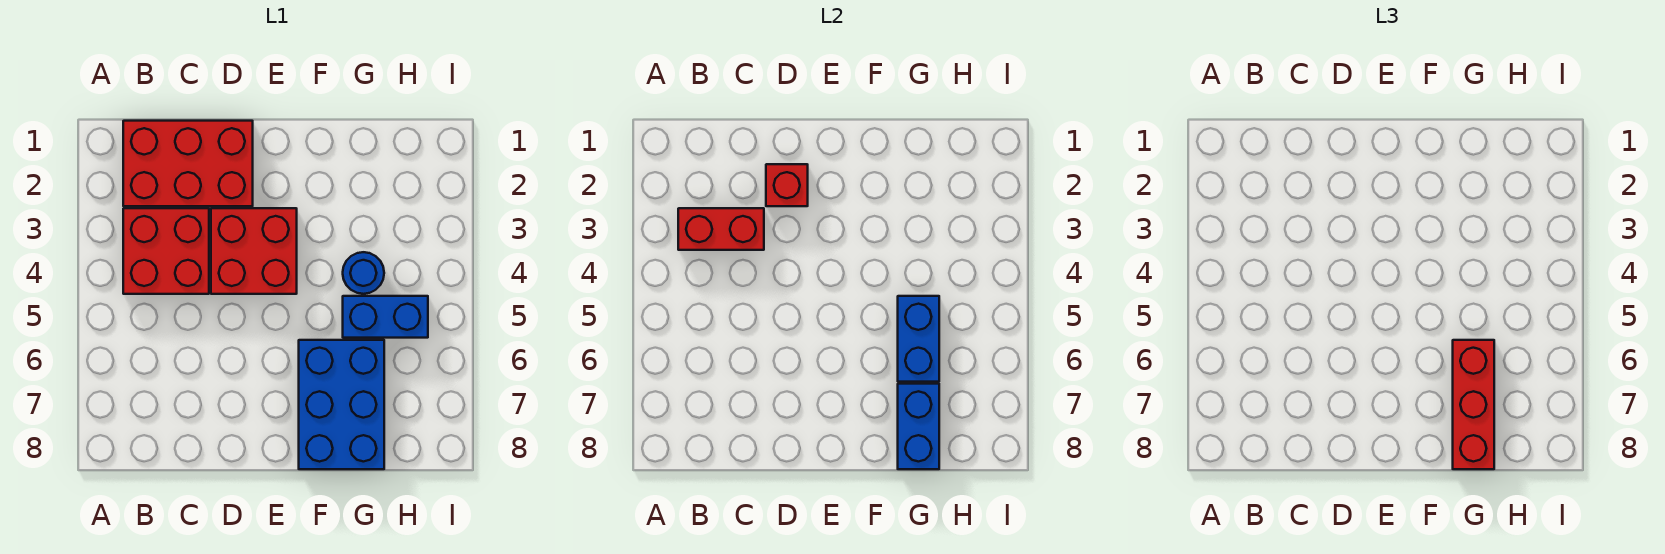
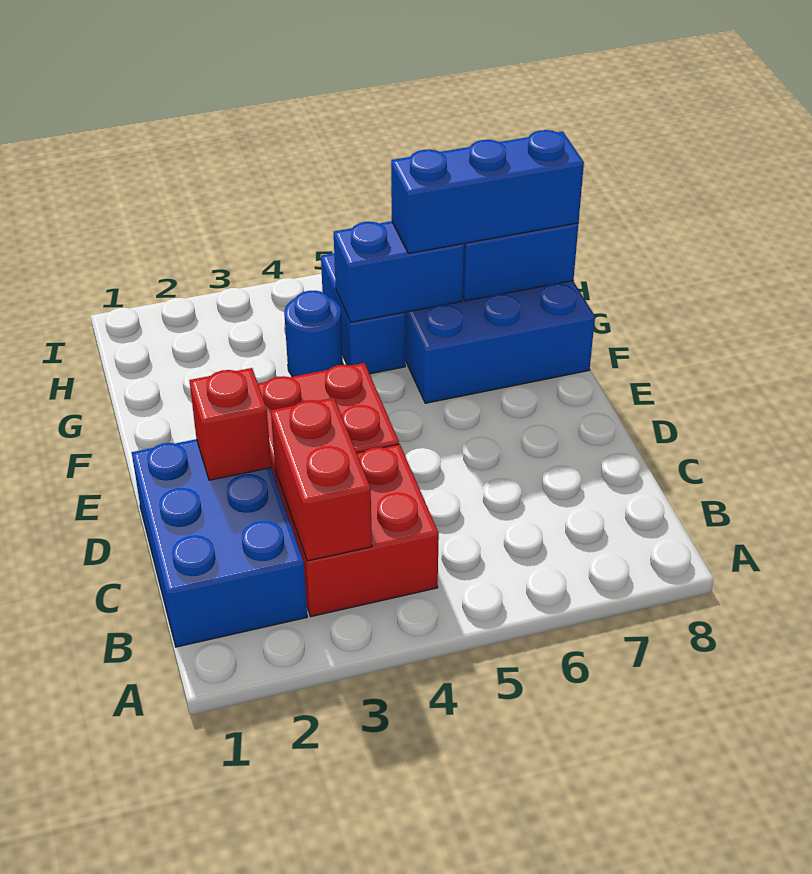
red 2x3 brick [123,121,253,206] -> blue 2x3 brick [132,439,307,647]
red 1x3 brick [1453,340,1494,469] -> blue 1x3 brick [391,130,584,253]

